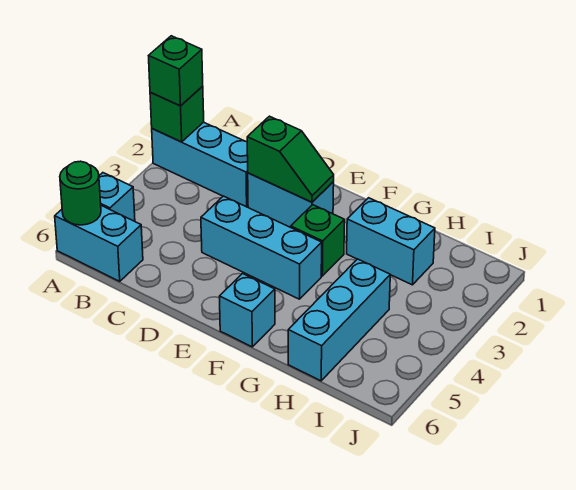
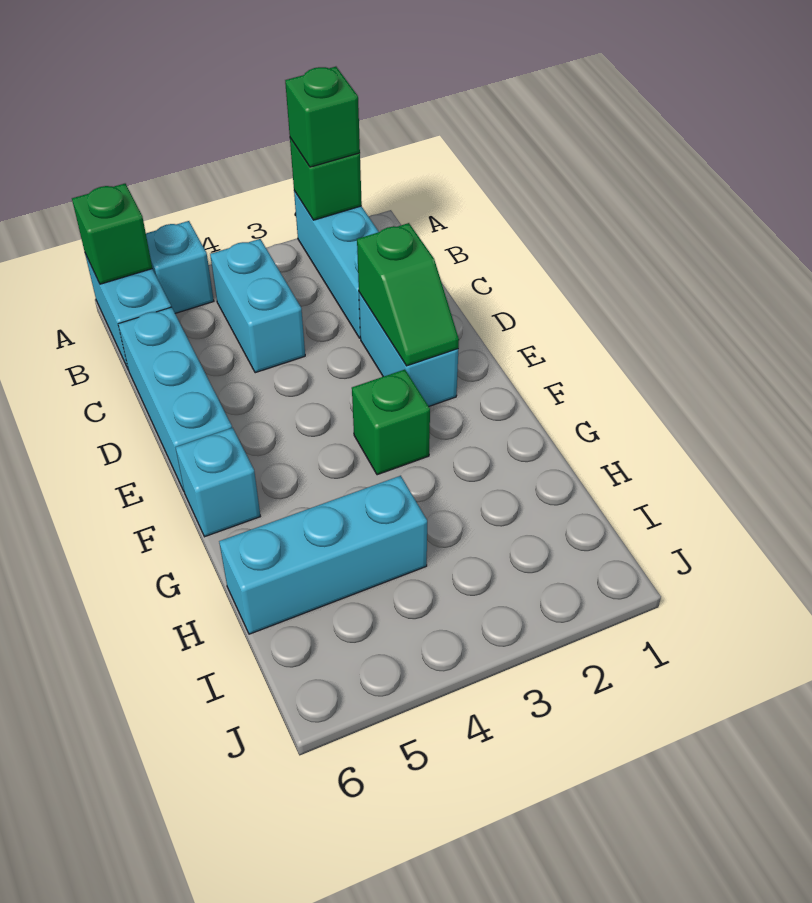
green 1x1 round brick [60,161,101,225] -> green 1x1 brick [72,184,152,284]
cyan 1x3 brick [201,196,322,299] -> cyan 1x3 brick moved to [118,307,232,491]
cyan 1x2 brick [347,198,435,285] -> cyan 1x2 brick moved to [210,239,305,373]

